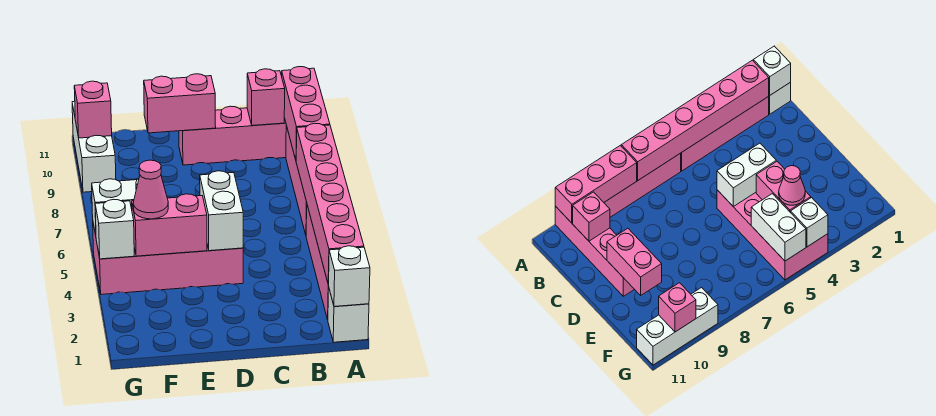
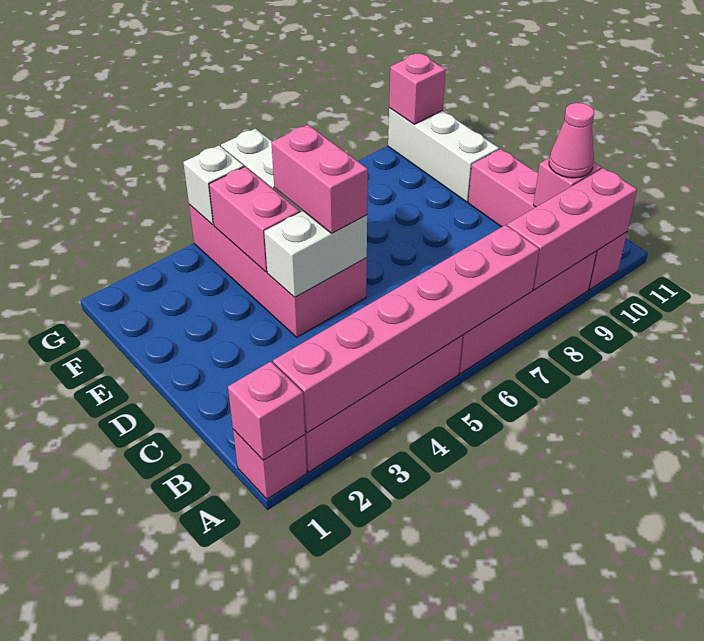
white 1x1 brick [328,289,369,342] -> pink 1x1 brick [233,429,307,499]
white 1x1 brick [328,246,370,307] -> pink 1x1 brick [228,362,305,460]
pink 1x2 brick [144,74,216,133] -> pink 1x2 brick moved to [271,125,368,233]
pink 1x1 cone [133,160,168,219] -> pink 1x1 cone moved to [549,103,594,178]
white 1x3 brick [72,101,116,192] -> white 1x3 brick turned to [388,108,499,202]

